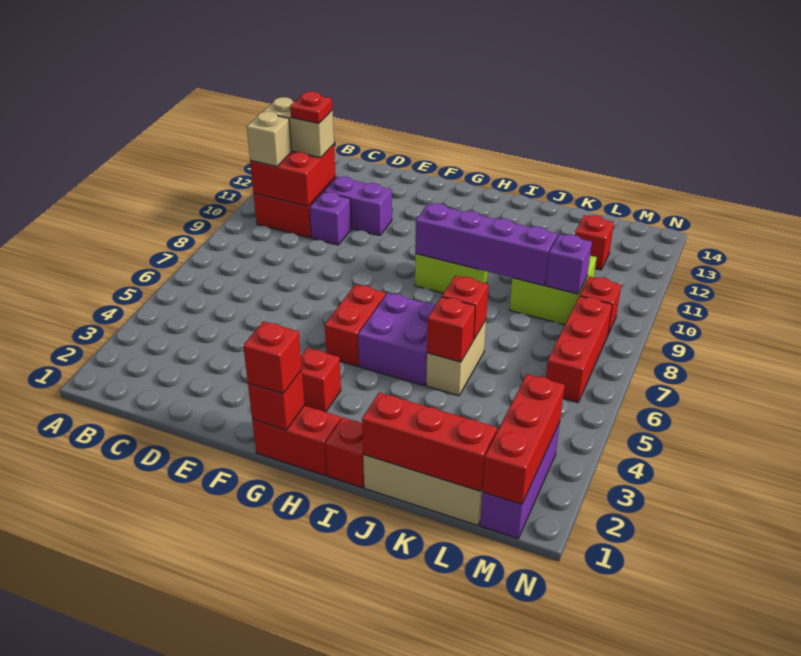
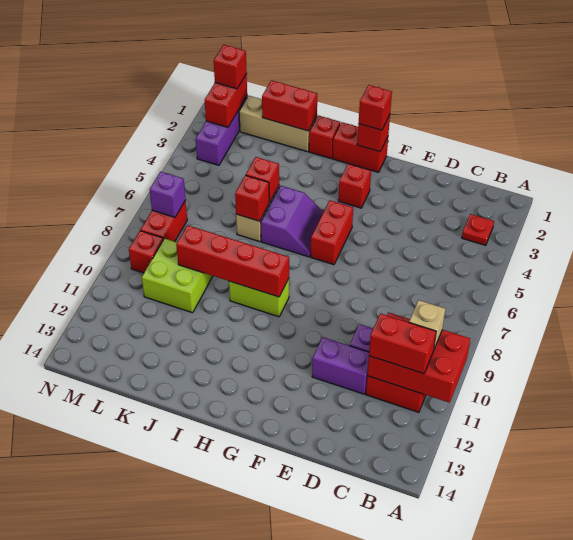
red 2x2 brick [250,144,335,206] -> red 2x3 brick [367,312,470,403]
tan 1x2 brick [263,97,334,158] -> red 1x2 brick [369,314,436,374]
red 1x1 plate [290,91,333,123] -> red 1x1 plate moved to [462,214,494,245]
purple 2x2 brick [358,293,436,386] -> purple 2x2 slope [261,186,323,257]
purple 1x4 brick [415,203,558,286] -> red 1x4 brick [176,225,289,297]
red 1x3 brick [362,393,497,491] -> red 1x2 brick [262,80,317,131]
purple 1x1 brick [546,234,592,294] -> purple 1x1 brick moved to [150,172,186,217]
red 1x1 brick [575,215,614,270] -> red 1x1 brick moved to [214,45,247,89]
red 1x3 brick [482,374,565,504] -> red 1x2 brick [205,74,247,127]
red 1x3 brick [546,296,612,403] -> red 1x2 brick [141,200,187,242]

